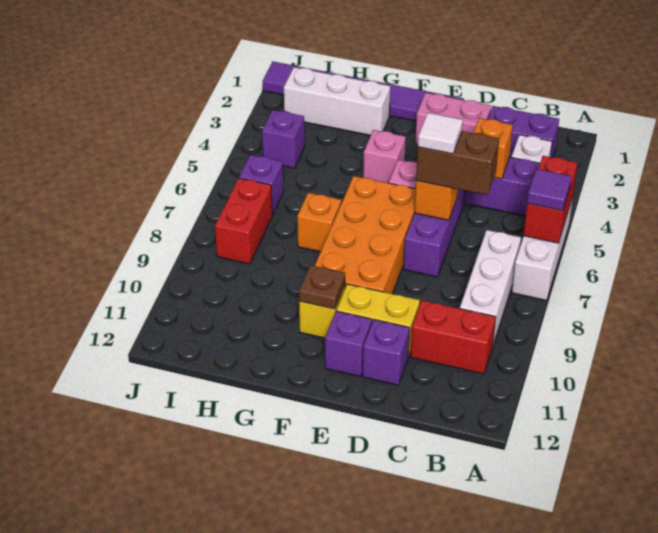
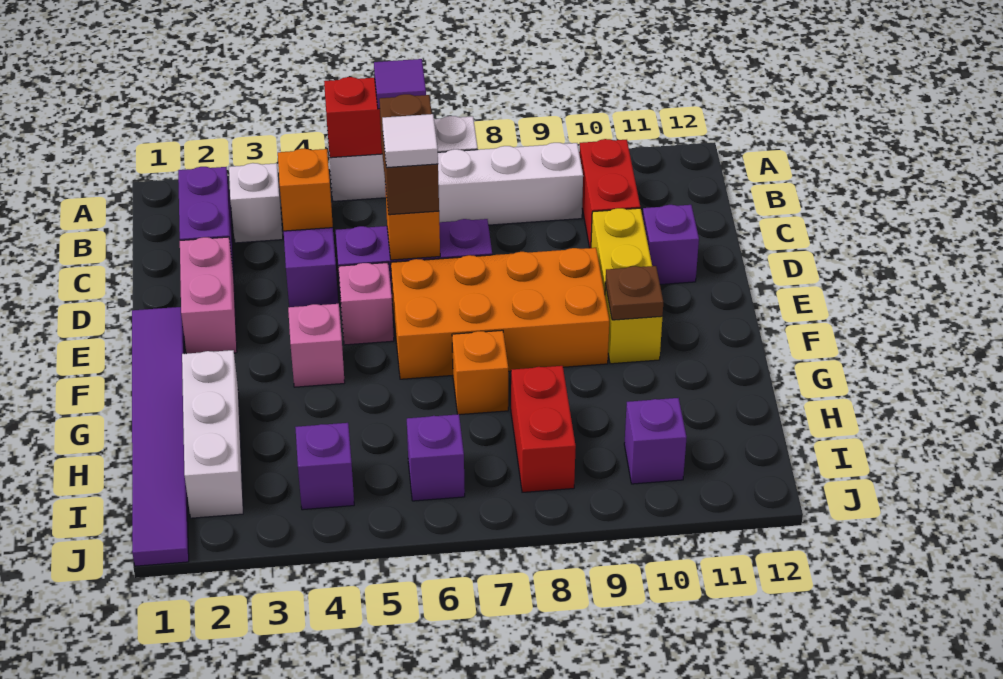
purple 1x1 brick [325,311,372,377] -> purple 1x1 brick moved to [624,398,687,484]
red 1x2 brick [215,178,272,264] -> red 1x2 brick turned to [511,366,576,492]

